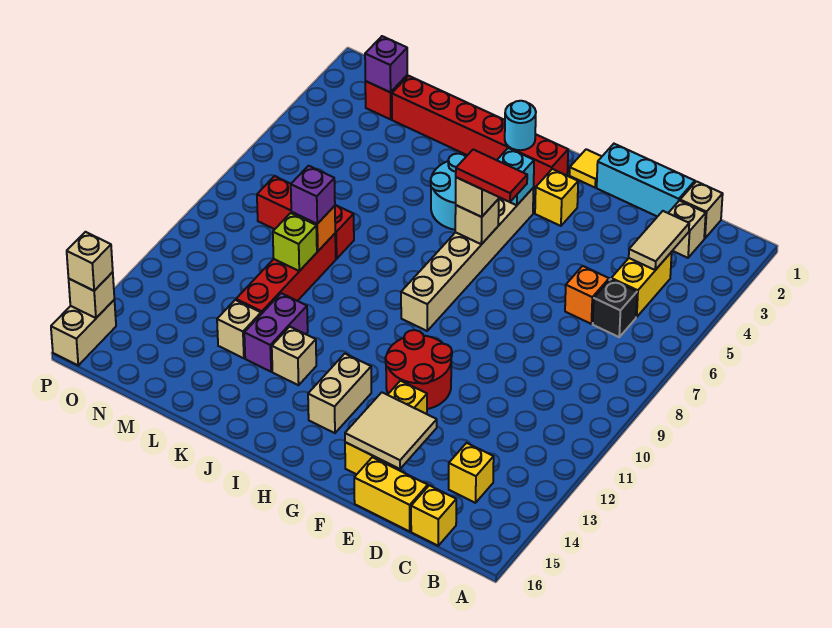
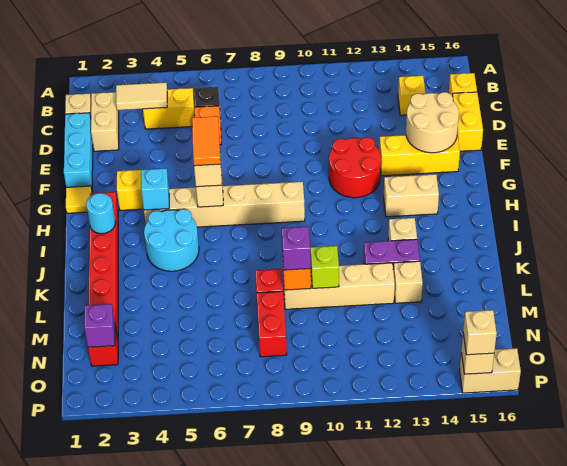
tan 1x1 brick [669,201,706,258] -> tan 1x2 brick [91,92,119,151]
tan 2x2 tile [345,392,437,469] -> tan 2x2 round brick [406,92,459,153]
red 1x2 tile [456,150,527,202] -> orange 1x2 tile [192,116,220,166]
red 1x4 brick [236,234,336,314] -> tan 1x4 brick [283,263,395,309]

